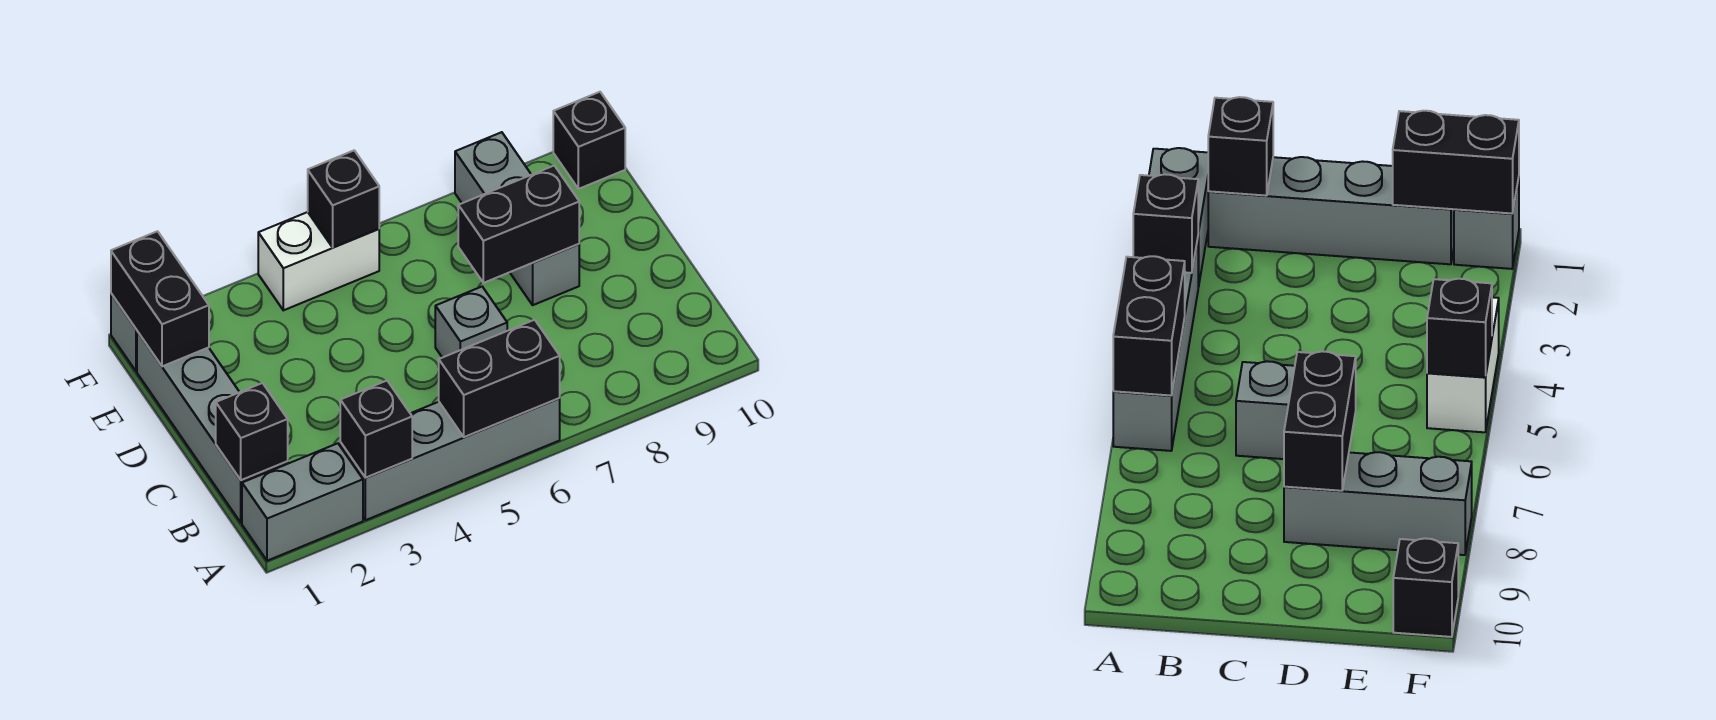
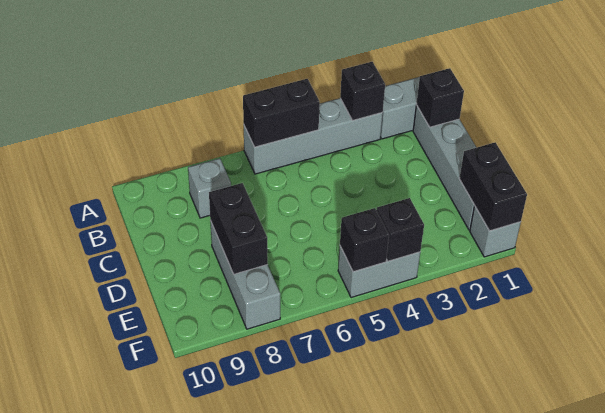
grey 1x1 brick [435,287,507,358] -> grey 1x1 brick moved to [188,158,231,218]
black 1x2 brick [458,166,579,283] -> black 1x2 brick turned to [209,183,268,274]
white 1x2 brick [258,212,379,310] -> grey 1x2 brick [338,247,420,298]
black 1x1 brick [553,92,625,189] -> black 1x1 brick moved to [376,198,424,261]

